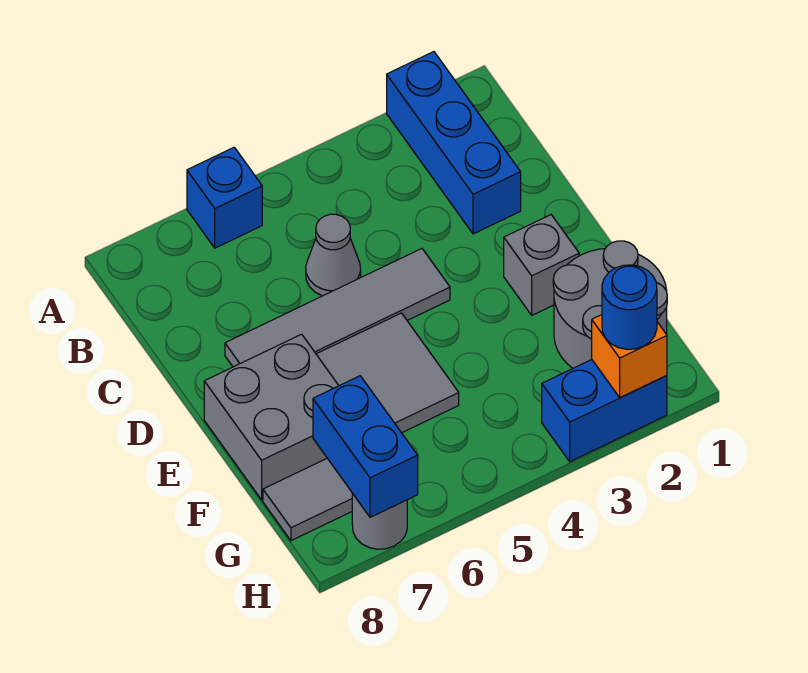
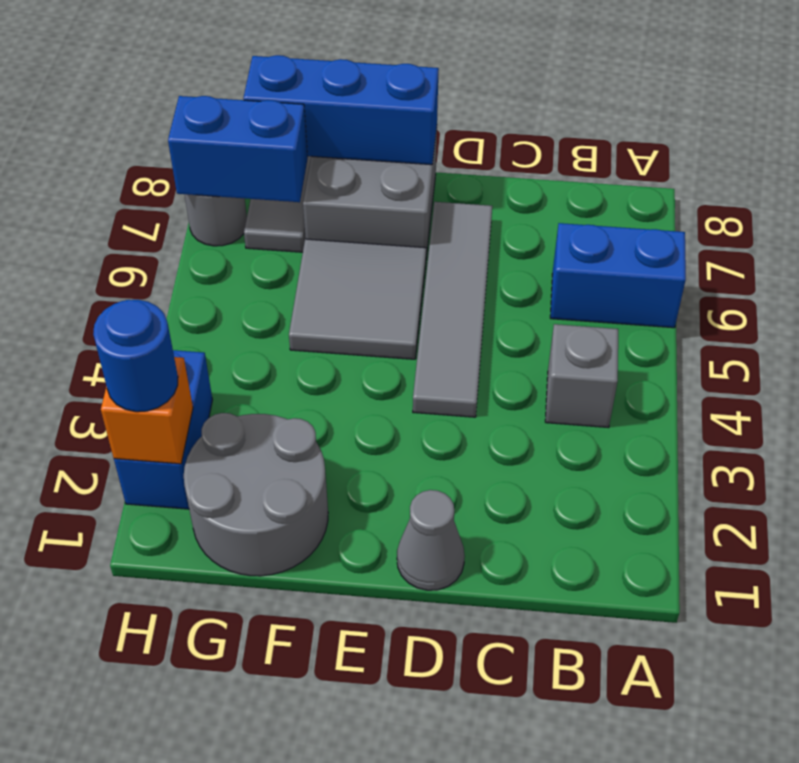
blue 1x3 brick [387,52,521,234] -> blue 1x3 brick moved to [243,55,439,165]
blue 1x1 brick [187,147,262,248] -> blue 1x2 brick [550,223,686,328]
grey 1x1 cone [306,214,361,296] -> grey 1x1 cone moved to [397,490,465,590]
grey 1x1 brick [504,215,579,315] -> grey 1x1 brick moved to [545,324,618,428]

